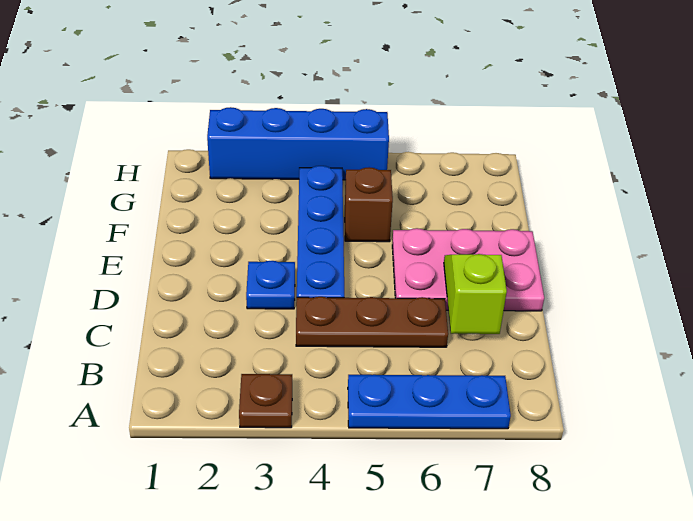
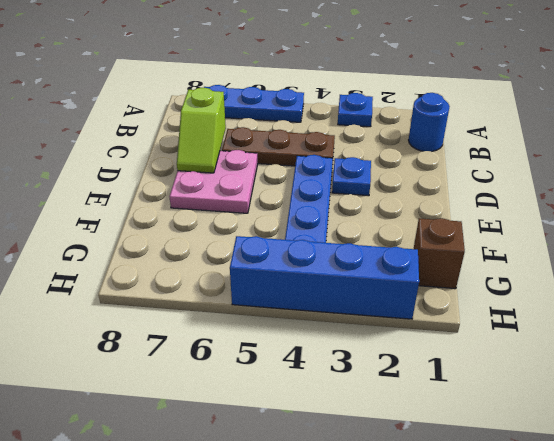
brown 1x1 plate [239,374,292,428] -> blue 1x1 plate [338,93,373,127]
none -> blue 1x1 round brick [409,93,450,152]
pink 2x3 plate [392,228,544,311] -> pink 2x2 plate [169,150,258,213]
brown 1x1 brick [345,167,393,242] -> brown 1x1 brick moved to [414,218,465,289]

